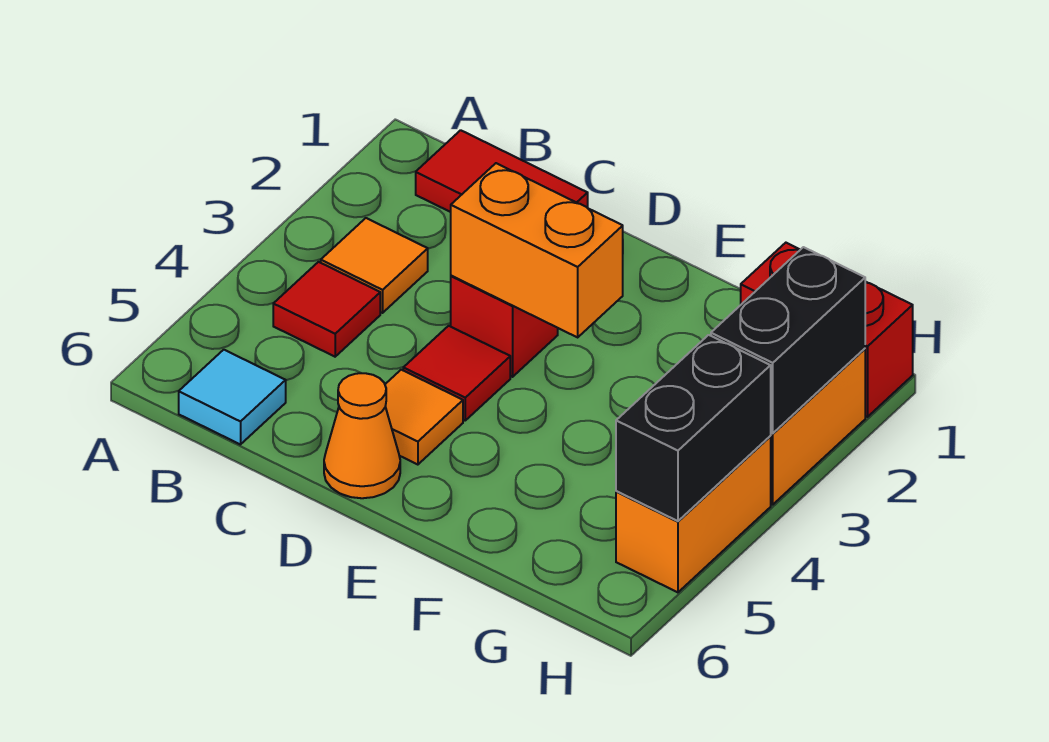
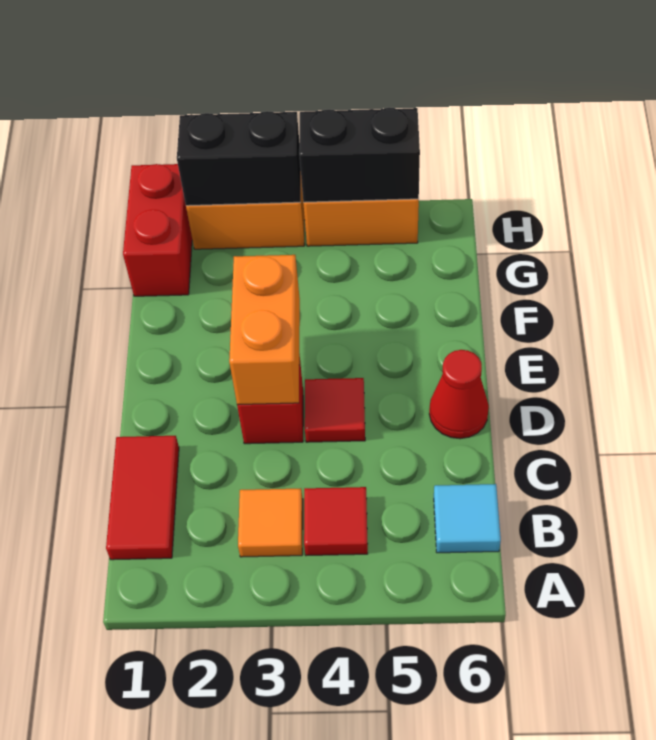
orange 1x1 tile [385,370,463,465] -> none
orange 1x1 cone [324,373,400,498] -> red 1x1 cone [429,350,489,439]

